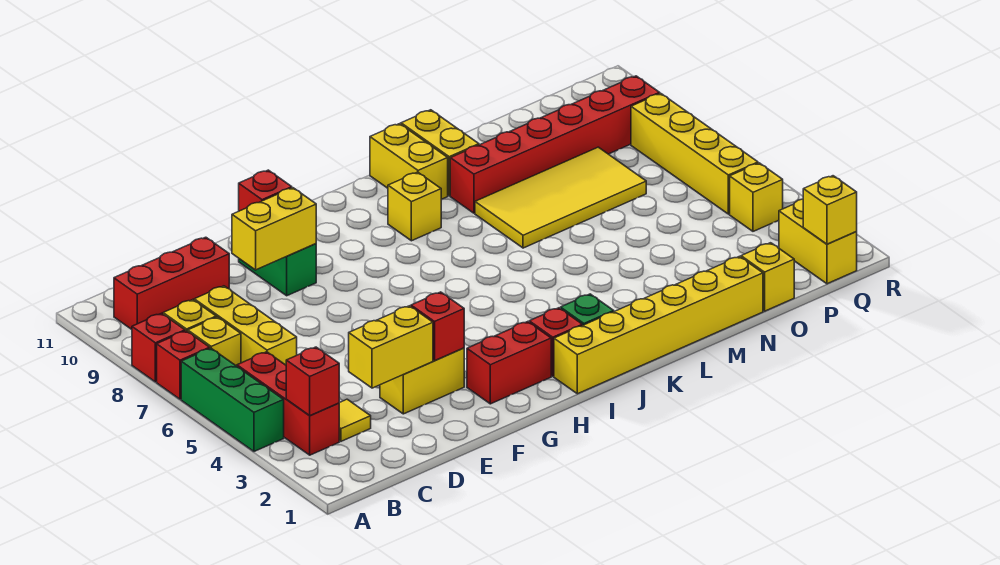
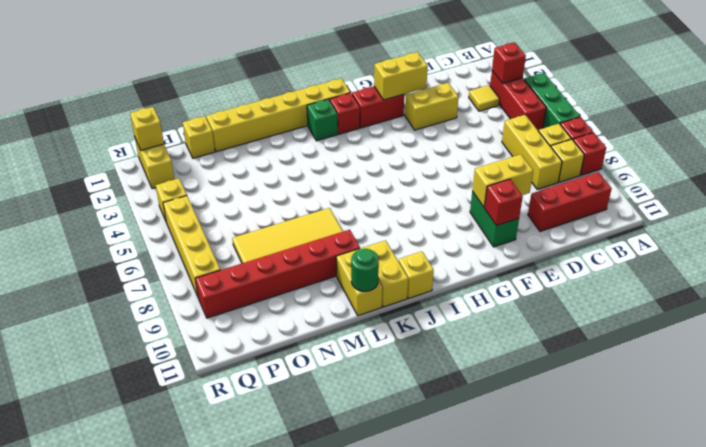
yellow 1x2 brick [349,306,433,388] -> yellow 1x2 brick moved to [374,52,428,100]
red 1x1 brick [411,292,464,361] -> none
yellow 1x1 brick [388,172,442,241] -> yellow 1x1 brick moved to [398,251,434,299]
none -> green 1x1 round brick [351,249,379,291]

